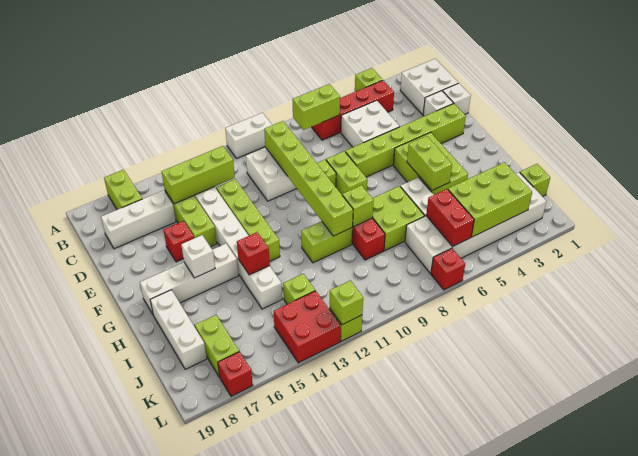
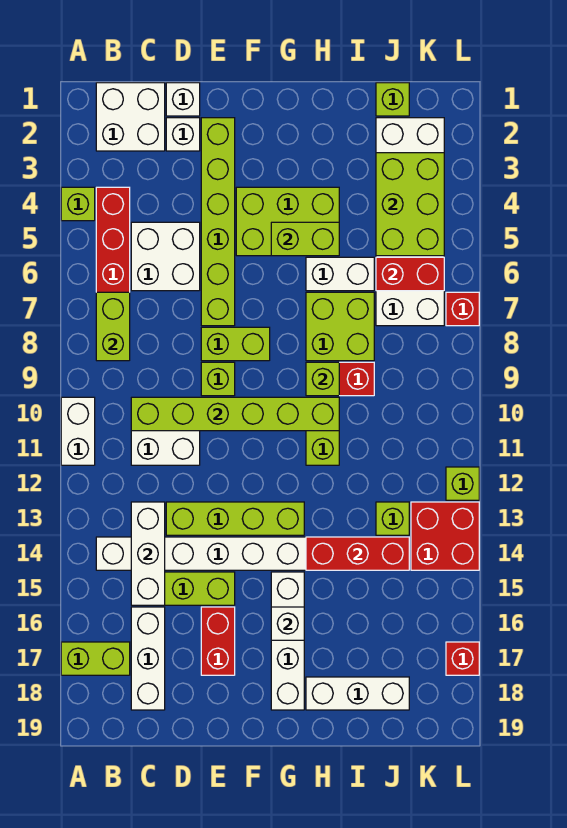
lime 1x3 brick [162,146,235,204] -> white 1x3 brick [131,502,165,605]
red 1x1 brick [164,221,194,262] -> red 1x2 brick [201,607,235,675]
red 1x1 brick [237,232,270,275] -> red 1x3 brick [306,537,409,570]
lime 1x2 brick [195,315,239,377] -> none
lime 1x1 brick [330,280,363,325] -> none

